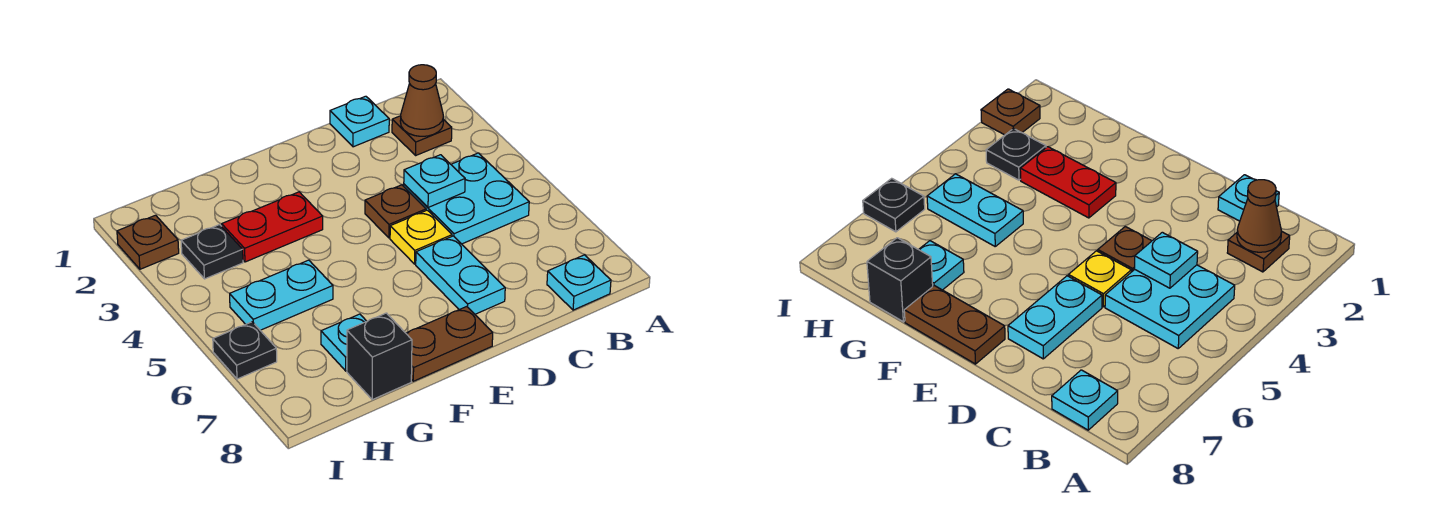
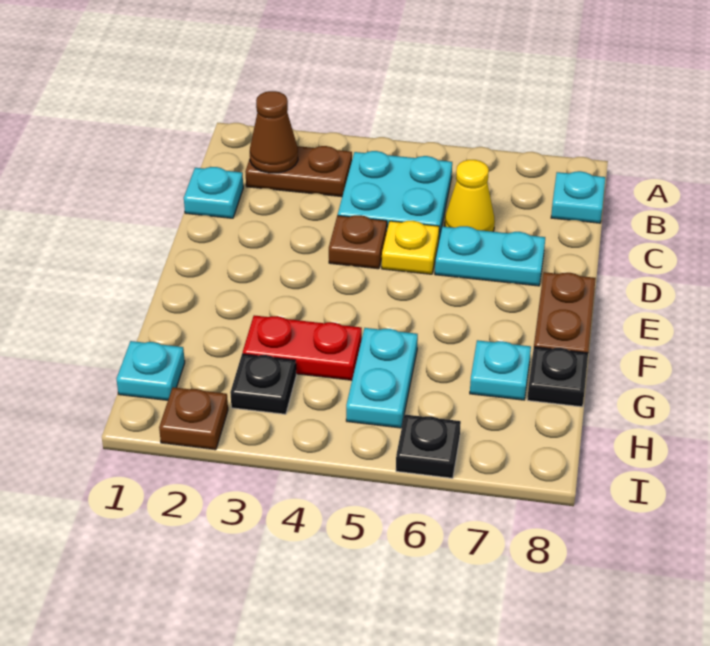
brown 1x1 plate [392,116,452,155] -> brown 1x2 plate [245,146,352,197]
cyan 1x1 plate [404,155,465,207] -> cyan 1x1 plate moved to [117,341,185,400]
none -> yellow 1x1 cone [445,160,495,232]
red 1x2 plate [222,192,323,262] -> red 1x2 plate turned to [243,315,362,380]
black 1x1 brick [347,313,412,400] -> black 1x1 plate [527,347,588,407]

